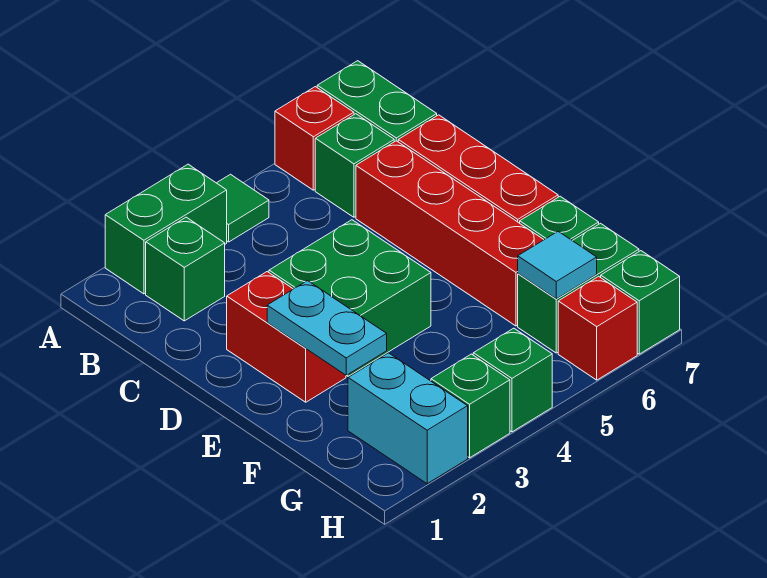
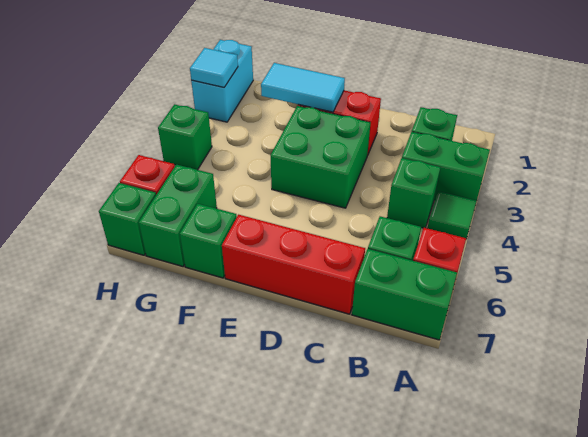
green 1x2 brick [105,164,227,294] -> green 1x2 brick turned to [402,132,490,200]
red 1x4 brick [356,141,544,326] -> none
cyan 1x2 plate [267,281,387,375] -> cyan 1x2 tile [261,63,345,112]
cyan 1x2 brick [348,353,468,484] -> cyan 1x2 brick turned to [191,40,253,122]
cyan 1x1 tile [518,231,597,299] -> cyan 1x1 tile moved to [190,48,238,87]
green 1x1 brick [431,354,510,458] -> green 1x1 brick moved to [387,158,441,228]

